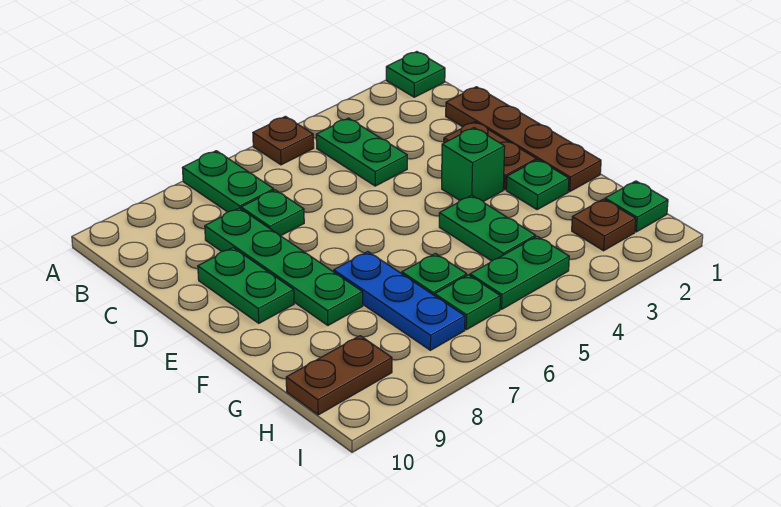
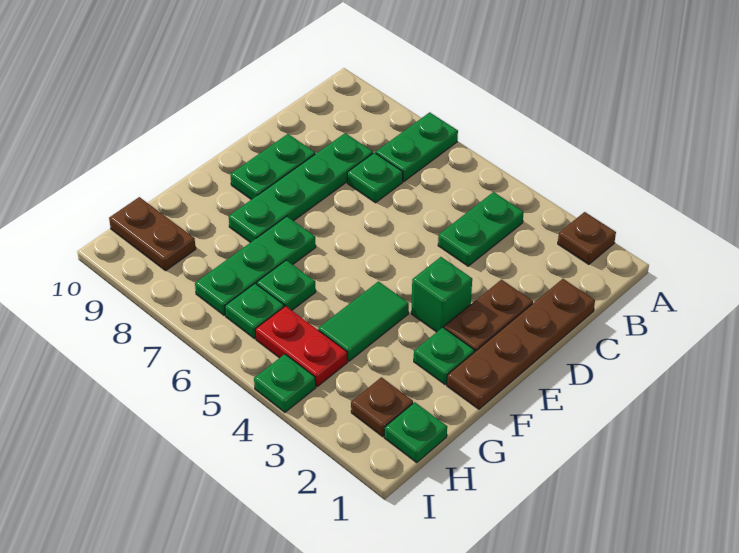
green 1x1 plate [386,52,445,97] -> green 1x1 plate moved to [254,354,316,412]
brown 1x1 plate [253,116,314,165] -> brown 1x1 plate moved to [558,212,616,264]
green 1x2 plate [439,195,536,261] -> green 1x2 tile [318,281,409,361]
blue 1x3 plate [334,252,465,350] -> green 1x3 plate [195,216,316,315]
green 1x2 plate [470,236,569,309] -> red 1x2 plate [255,306,347,386]

